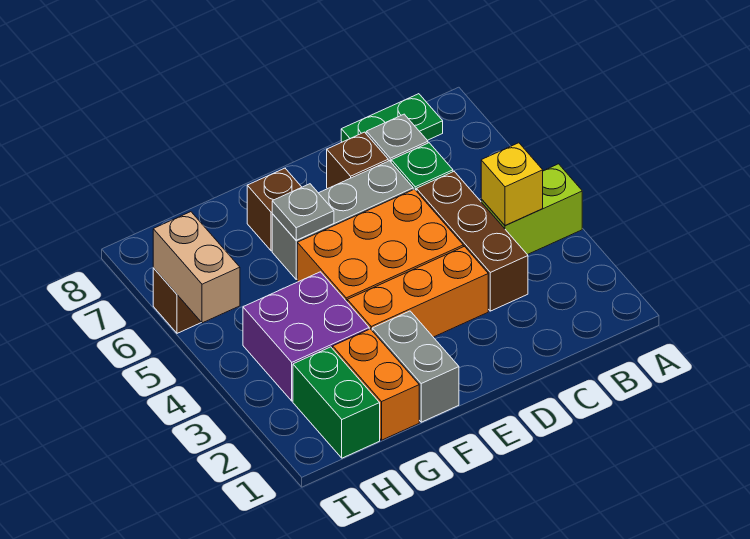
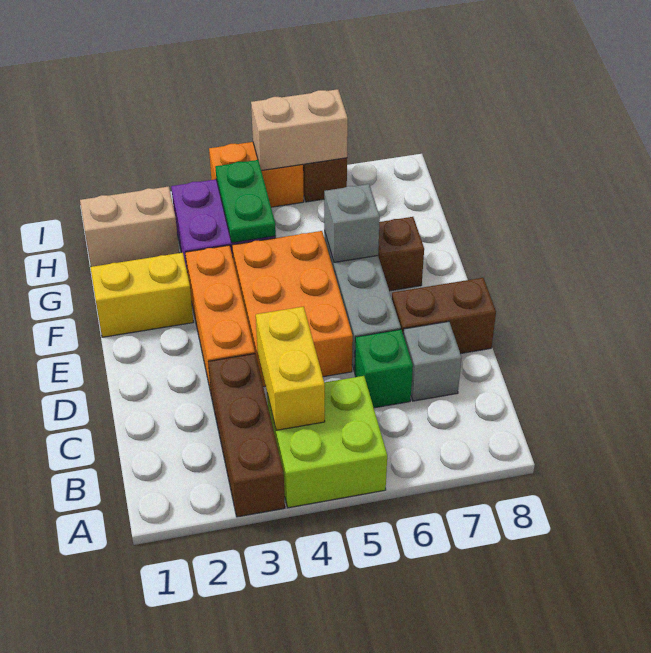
lime 1x2 brick [481,164,582,255] -> lime 2x2 brick [267,376,387,508]
yellow 1x1 brick [481,143,543,225] -> yellow 1x2 brick [256,307,325,430]
green 1x2 plate [341,94,443,142] -> green 1x2 plate moved to [215,160,276,243]
brown 1x3 brick [416,172,528,311] -> brown 1x3 brick turned to [208,354,285,517]
brown 1x1 brick [327,132,388,189] -> brown 1x2 brick [392,278,496,354]
grey 1x2 brick [372,311,459,422] -> yellow 1x2 brick [90,253,193,337]
grey 1x1 plate [272,184,334,240] -> grey 1x1 brick [324,184,380,262]
orange 1x2 brick [333,329,419,440] -> orange 1x2 brick moved to [209,142,304,207]
green 1x2 brick [293,347,380,458] -> tan 1x2 brick [80,186,179,267]

